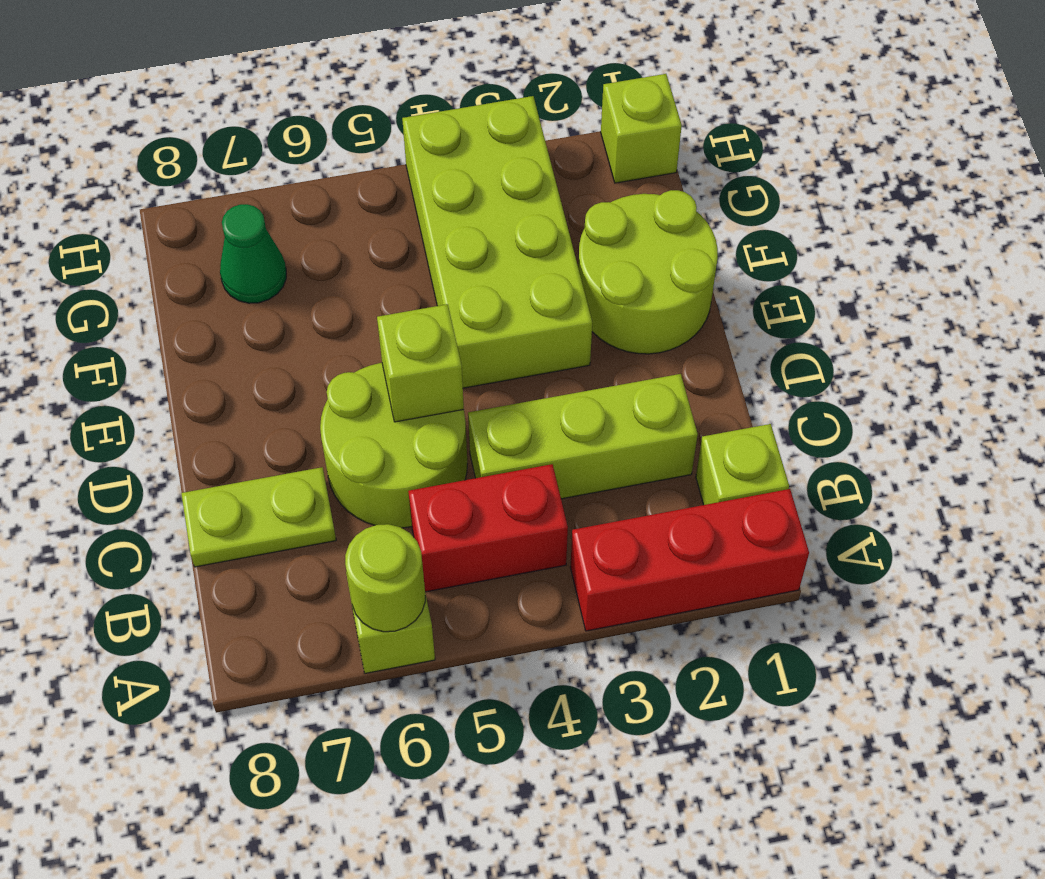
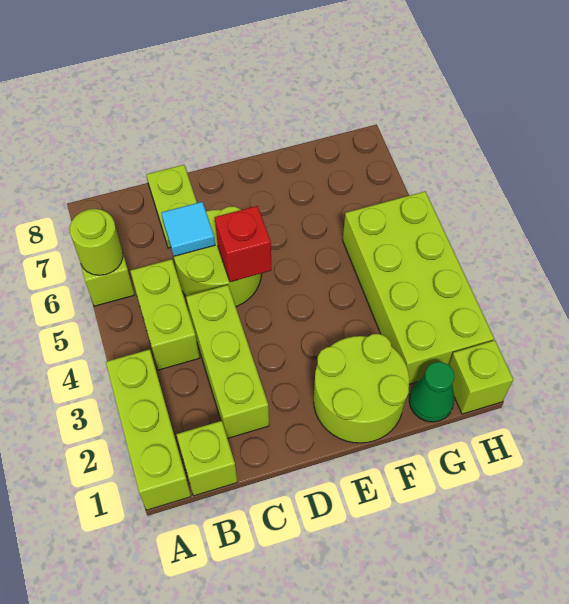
red 1x3 brick [570,489,809,631] -> lime 1x3 brick [106,349,191,510]
red 1x2 brick [408,464,568,592] -> lime 1x2 brick [130,259,199,370]
none -> cyan 1x1 tile [161,202,215,256]
lime 1x1 brick [377,304,464,422] -> red 1x1 brick [215,206,271,282]
lime 2x4 brick [402,96,592,388] -> lime 2x4 brick turned to [343,191,494,384]
green 1x1 cone [220,204,286,303] -> green 1x1 cone moved to [409,362,455,422]

